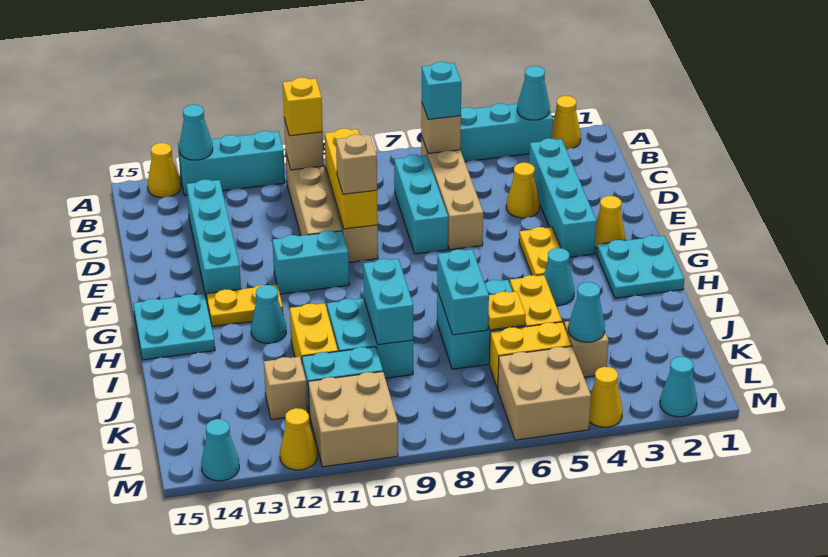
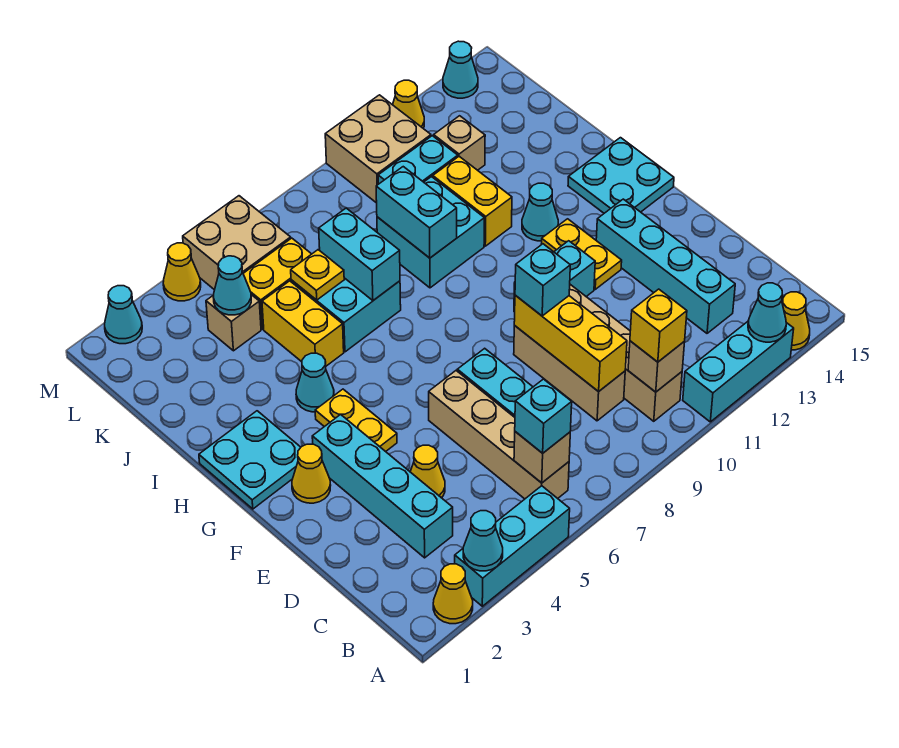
tan 1x1 brick [336,134,377,194] -> cyan 1x1 brick [515,244,570,316]
yellow 1x2 plate [207,285,283,327] -> yellow 1x2 plate turned to [541,219,622,289]

